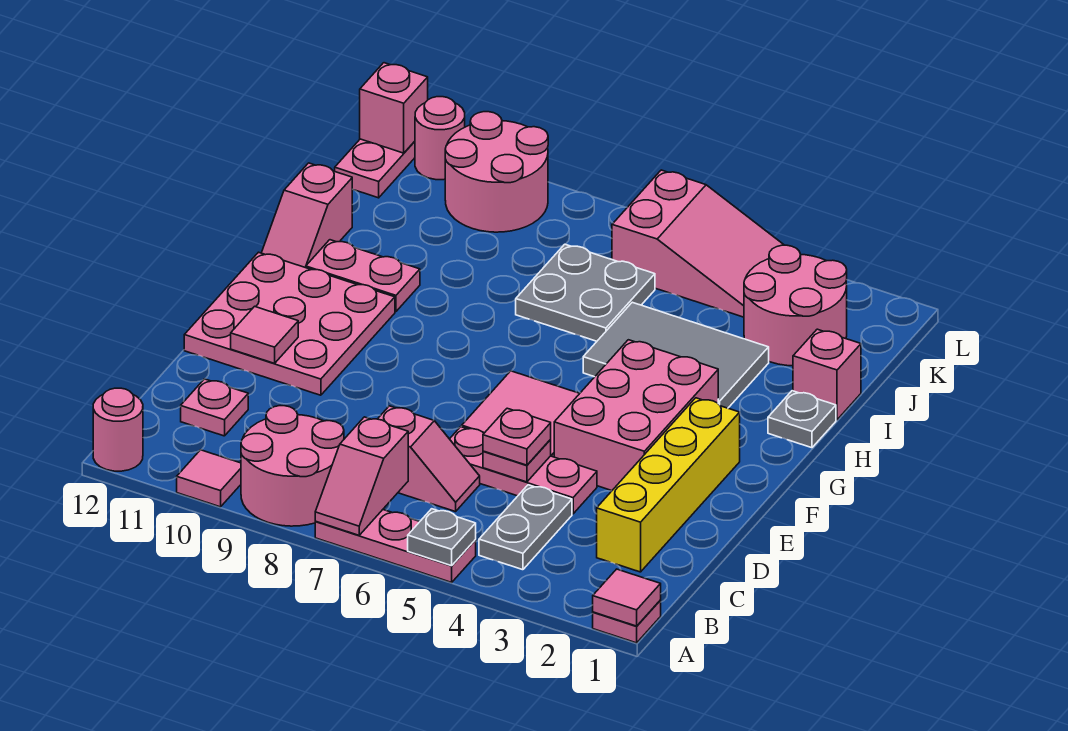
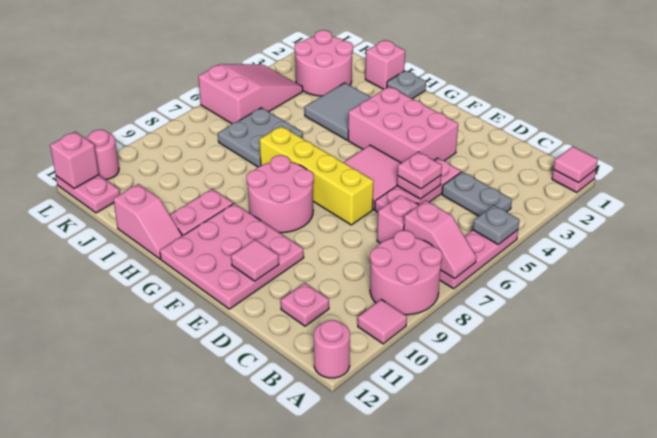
yellow 1x4 brick [597,398,740,572] -> yellow 1x4 brick moved to [260,126,373,225]
grey 2x3 tile [583,302,769,408] -> grey 2x2 tile [305,83,371,140]
pink 2x2 round brick [445,112,548,232] -> pink 2x2 round brick moved to [247,155,314,233]

